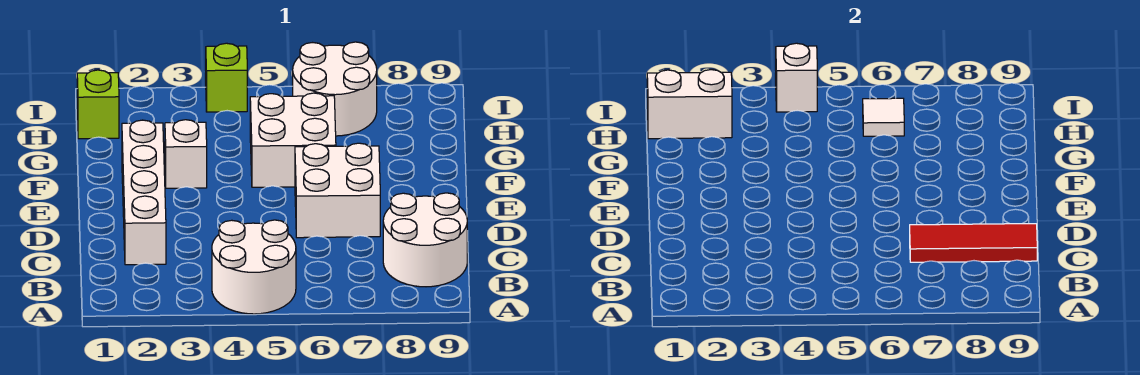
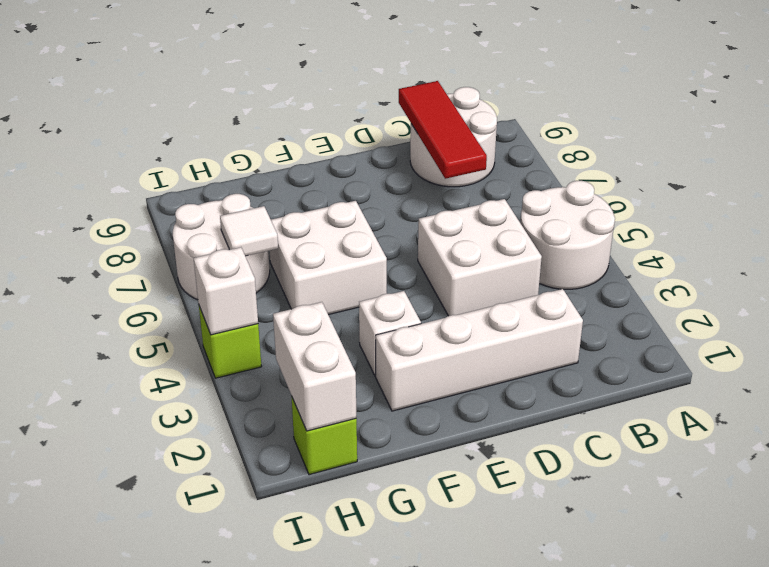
white 2x2 brick [295,143,380,238] -> white 2x2 brick moved to [418,199,542,316]

